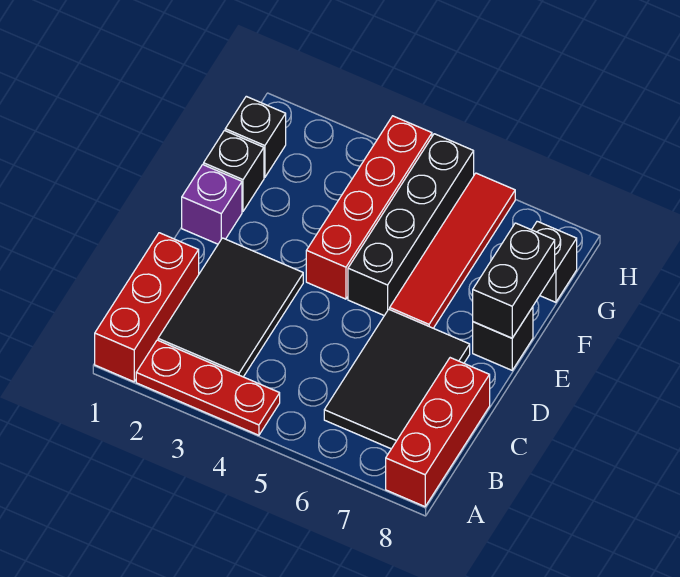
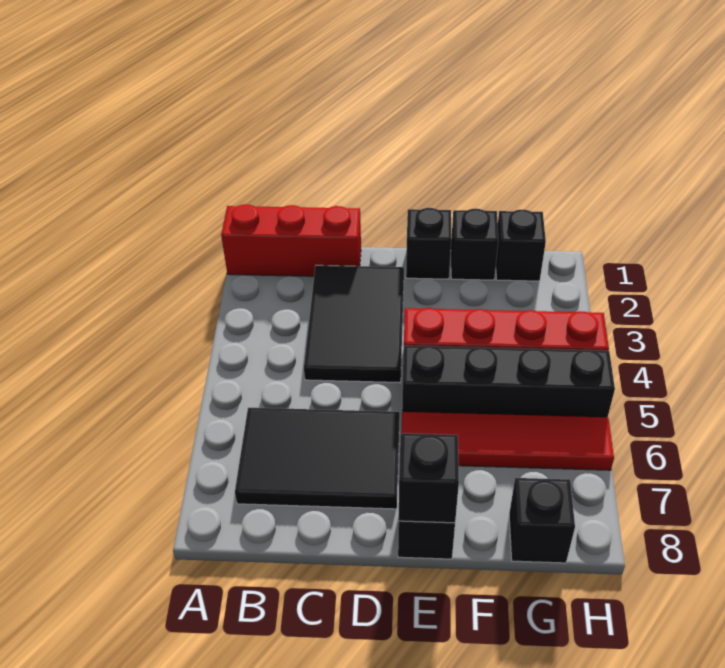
red 1x3 plate [136,340,280,435] -> none
red 1x3 brick [386,358,490,507] -> none
black 2x3 tile [158,238,303,377] -> black 2x3 tile turned to [304,265,404,383]
purple 1x1 brick [182,165,242,244] -> black 1x1 brick [406,208,451,279]
black 1x2 brick [473,223,555,338] -> black 1x1 brick [399,433,459,523]

